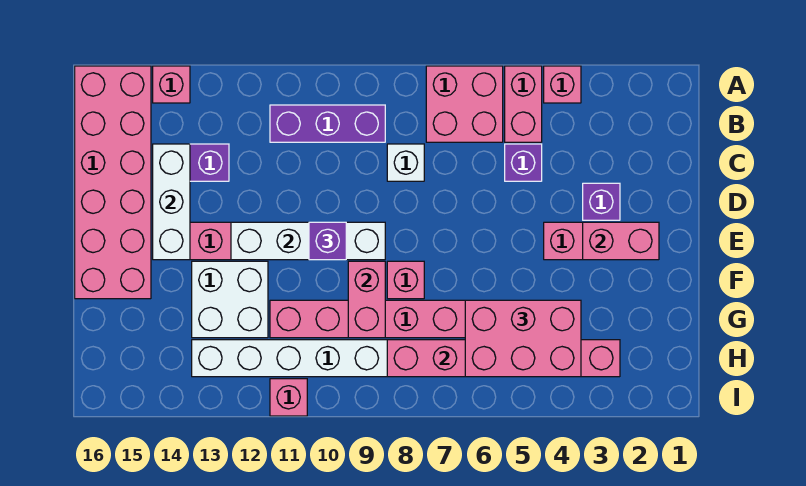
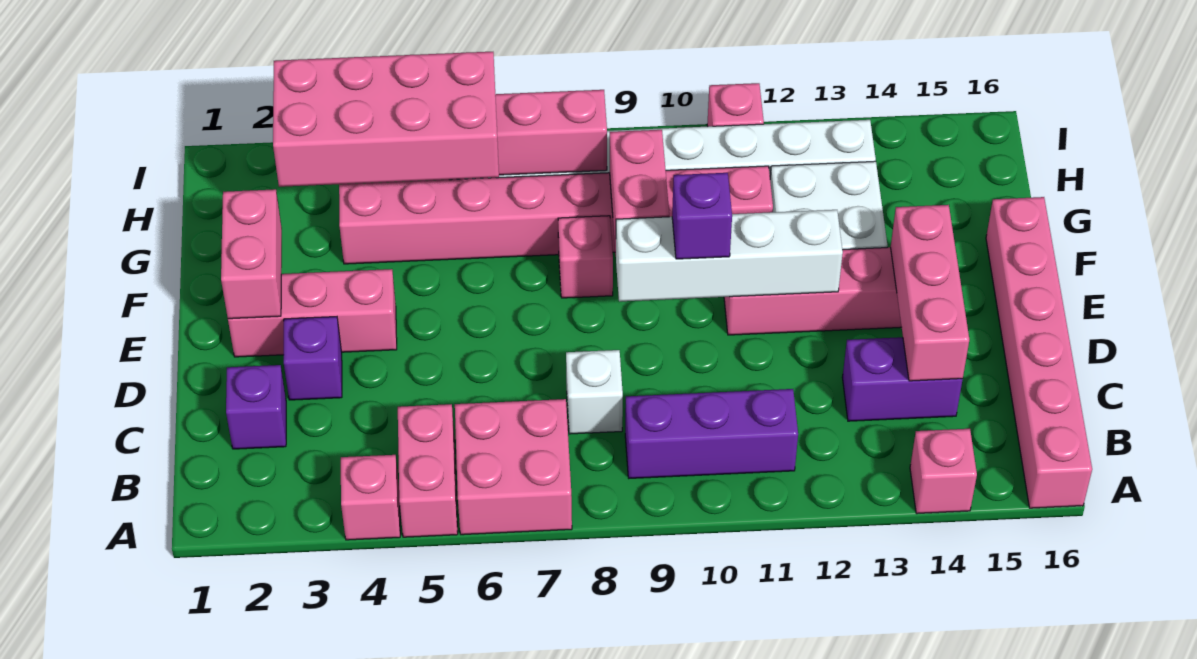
pink 2x6 brick [75,66,151,299] -> pink 1x6 brick [986,197,1092,508]
purple 1x1 brick [505,144,542,181] -> purple 1x1 brick moved to [226,365,286,449]
white 1x3 brick [153,144,190,260] -> pink 1x3 brick [891,205,969,381]
pink 1x2 brick [583,222,659,260] -> pink 1x2 brick turned to [221,189,282,319]
pink 2x3 brick [465,300,581,377] -> pink 2x4 brick [273,52,499,187]

